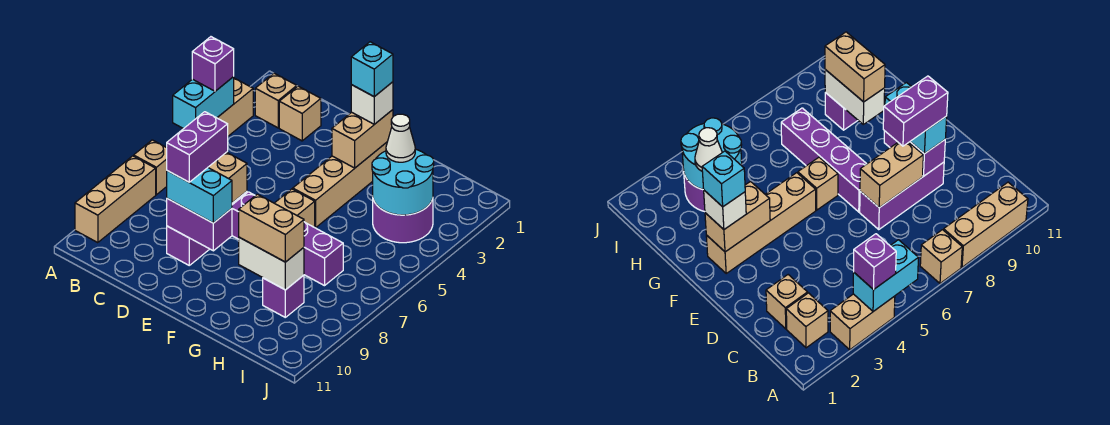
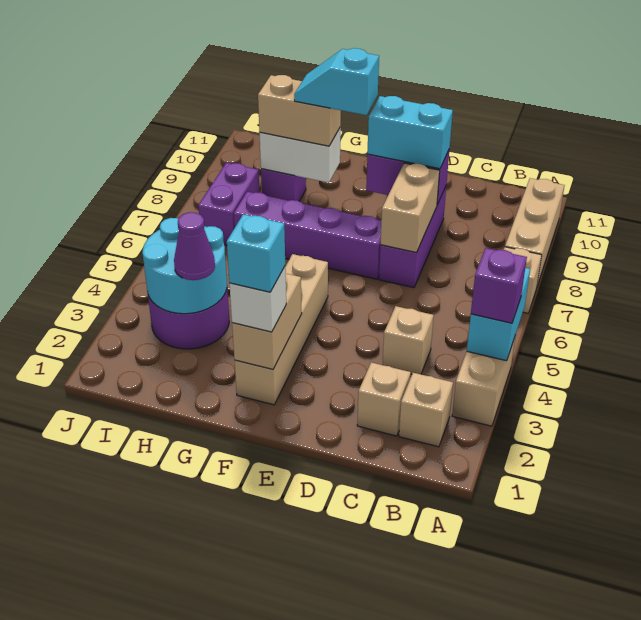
purple 1x2 brick [167,112,228,182] -> purple 1x2 brick moved to [198,163,260,245]
tan 1x1 brick [275,189,315,227] -> tan 1x1 brick moved to [383,306,434,374]
none -> cyan 1x2 slope [294,48,379,115]
white 1x1 cone [386,114,415,162] -> purple 1x1 cone [174,212,215,280]

